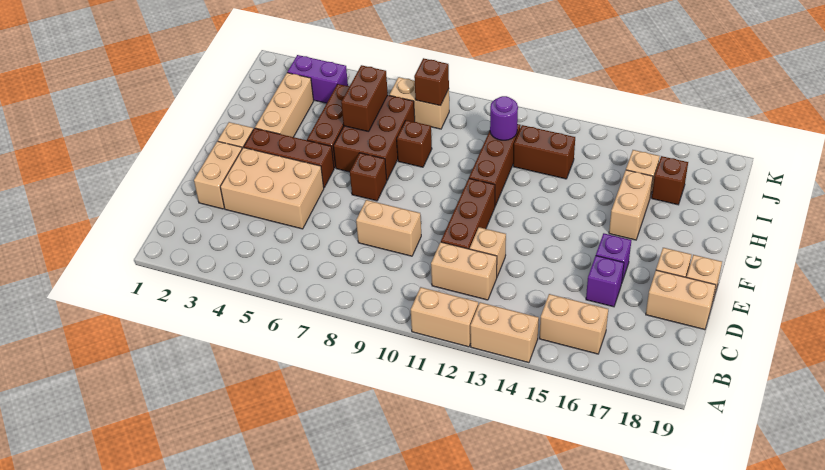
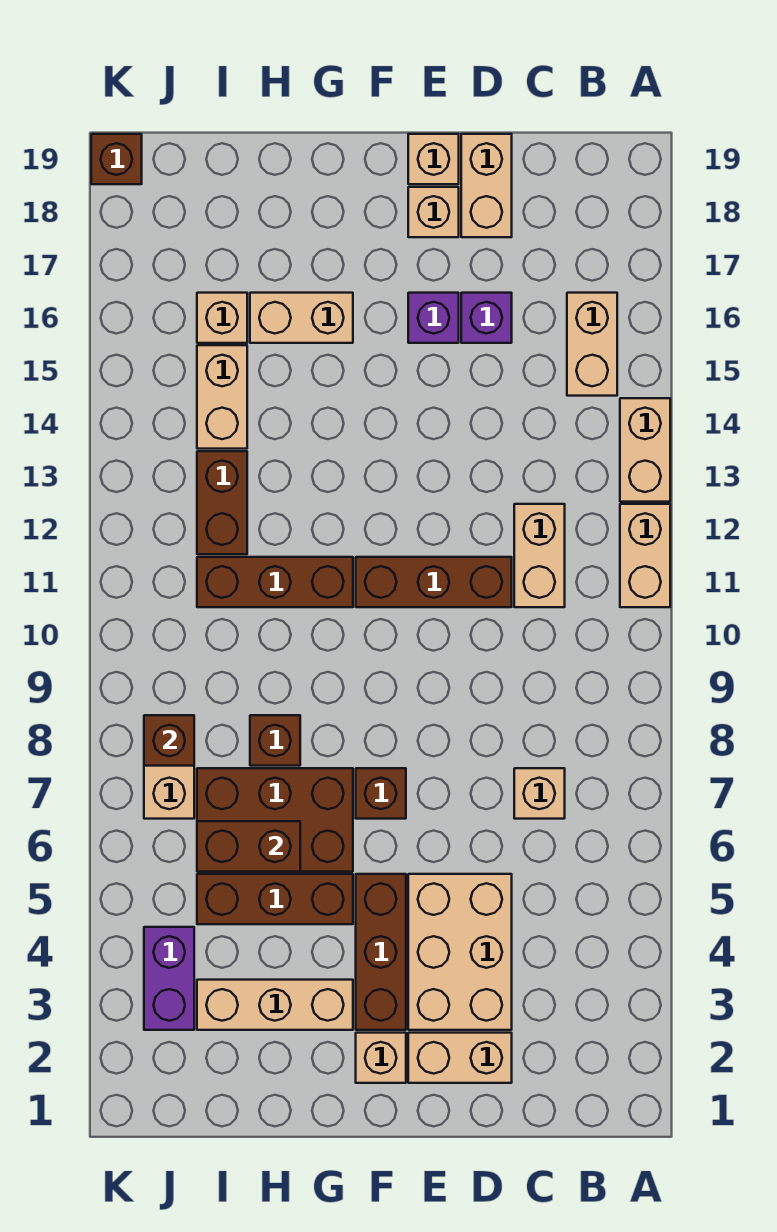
tan 1x2 brick [356,200,421,256] -> tan 1x2 brick moved to [197,345,247,449]
tan 1x1 brick [470,227,506,276] -> tan 1x1 brick moved to [514,768,565,819]
purple 1x1 round brick [490,96,518,140] -> none
brown 1x1 brick [652,156,688,205] -> brown 1x1 brick moved to [91,134,142,184]

